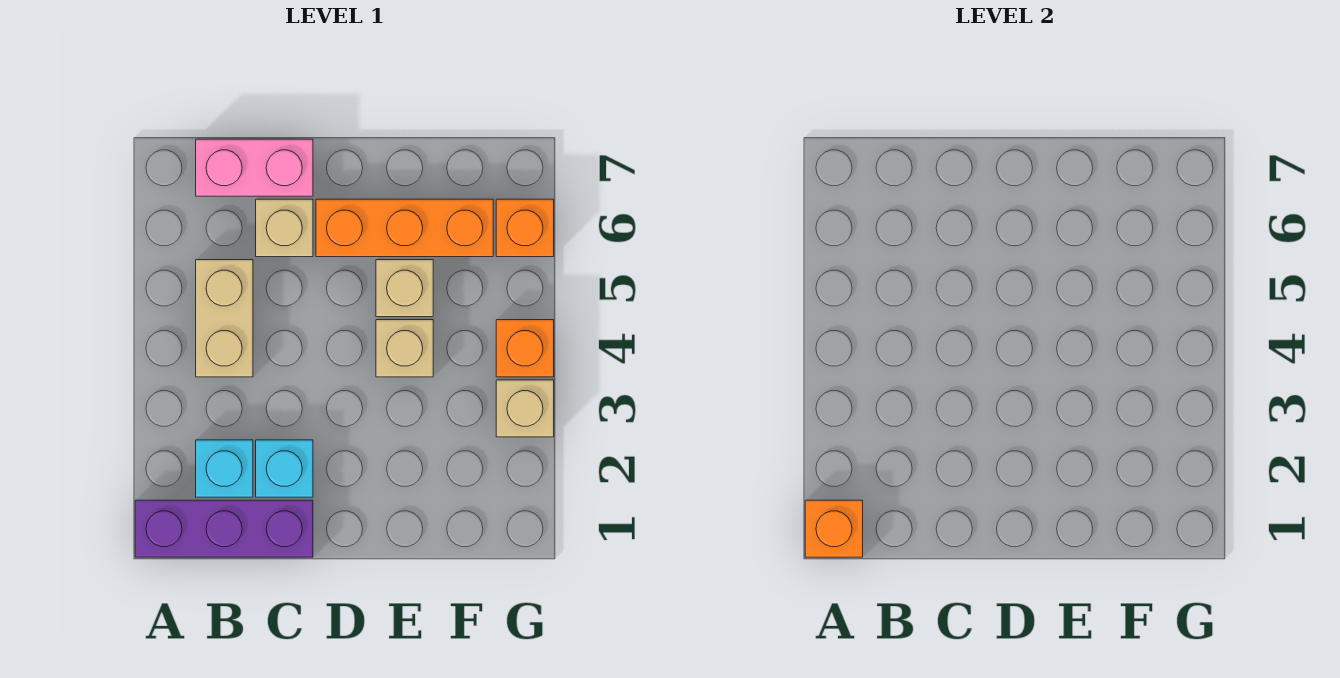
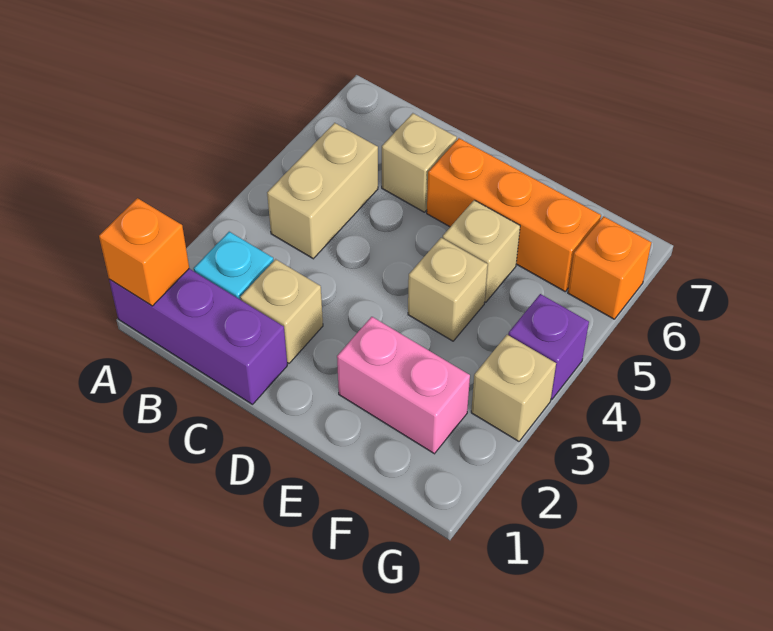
pink 1x2 brick [196,139,313,196] -> pink 1x2 brick moved to [337,317,470,454]
cyan 1x1 brick [256,440,313,497] -> tan 1x1 brick [240,259,323,363]
orange 1x1 brick [496,320,554,377] -> purple 1x1 brick [508,294,589,399]

